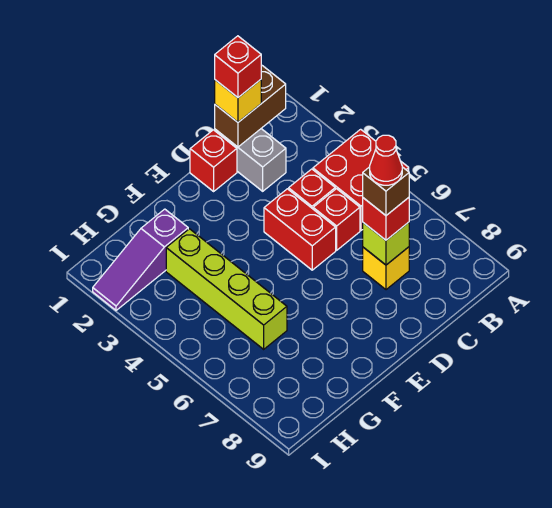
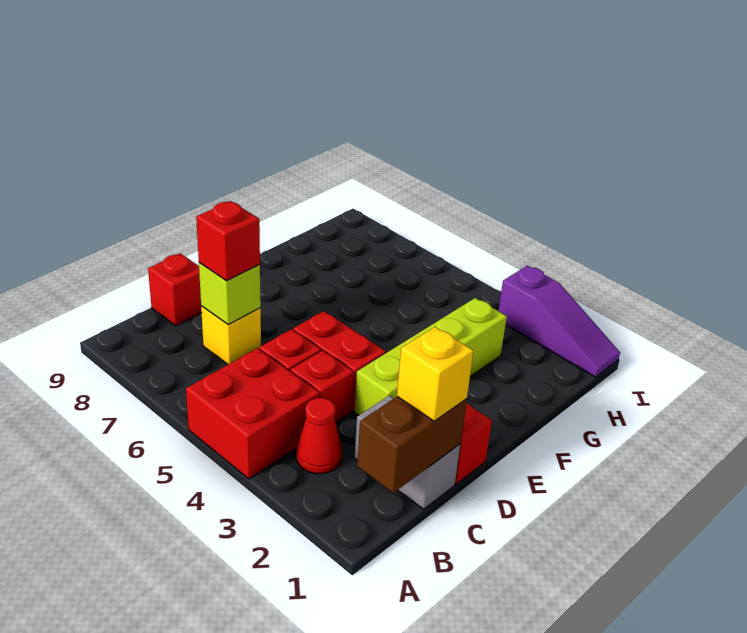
red 1x1 brick [215,36,261,97] -> red 1x1 brick moved to [148,253,202,326]
brown 1x1 brick [363,167,409,215] -> none
red 1x1 cone [370,135,402,185] -> red 1x1 cone moved to [296,398,342,474]
purple 1x3 slope [93,209,188,310] -> purple 1x3 slope turned to [498,266,620,377]
lime 1x4 brick [166,229,287,349] -> lime 1x4 brick turned to [354,298,507,415]

